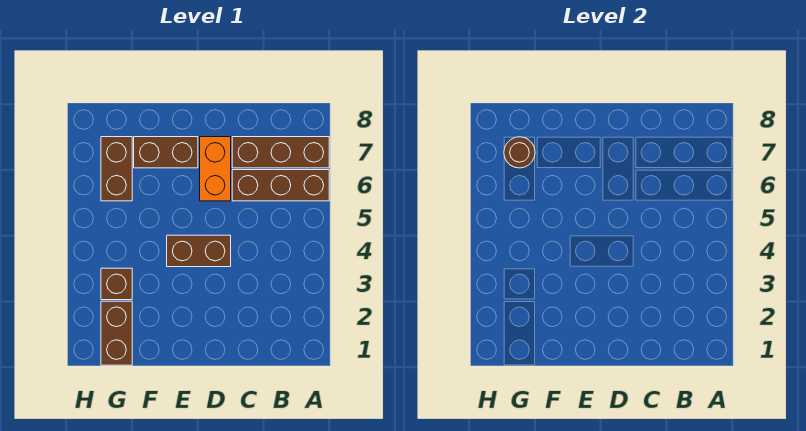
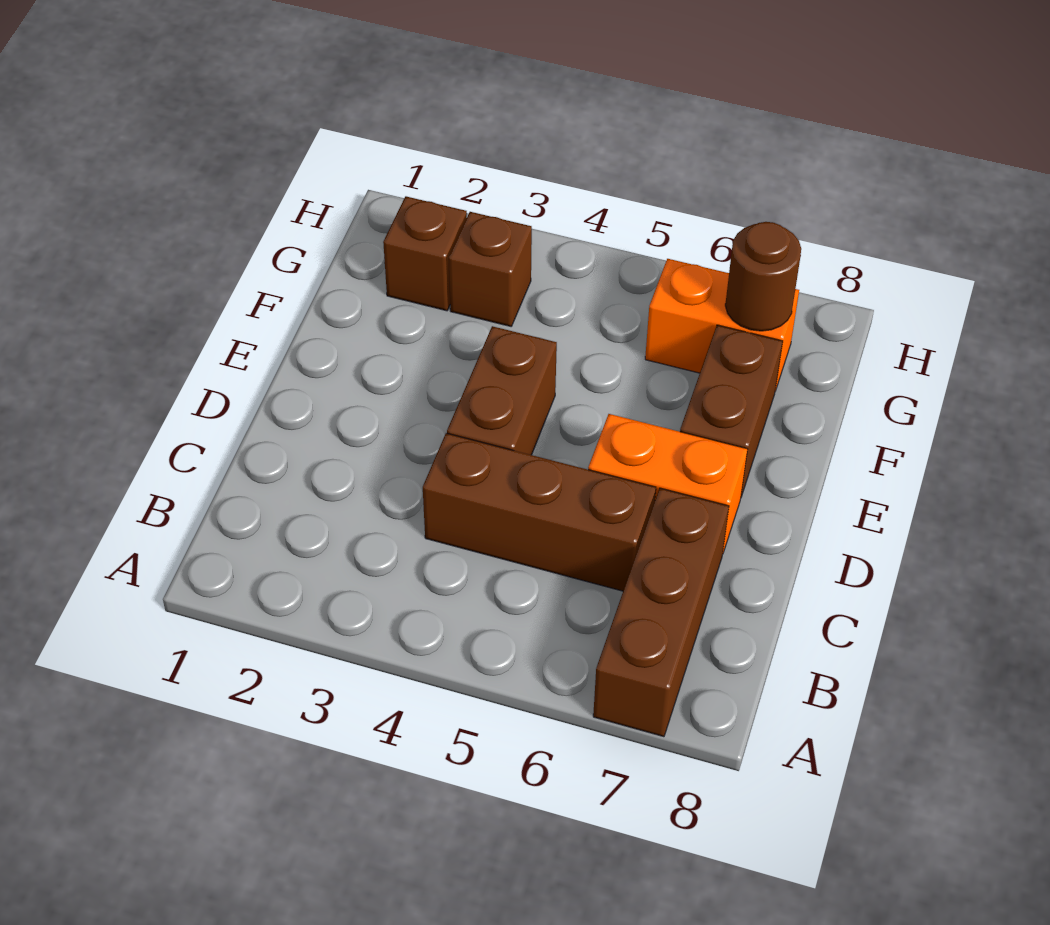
brown 1x3 brick [232,170,329,201] -> brown 1x3 brick turned to [423,433,656,591]
brown 1x2 brick [101,301,132,365] -> brown 1x1 brick [383,196,467,311]
brown 1x2 brick [101,137,132,201] -> orange 1x2 brick [645,259,799,391]

